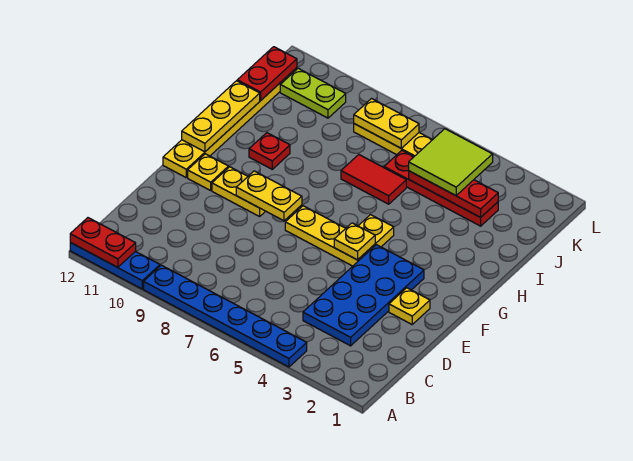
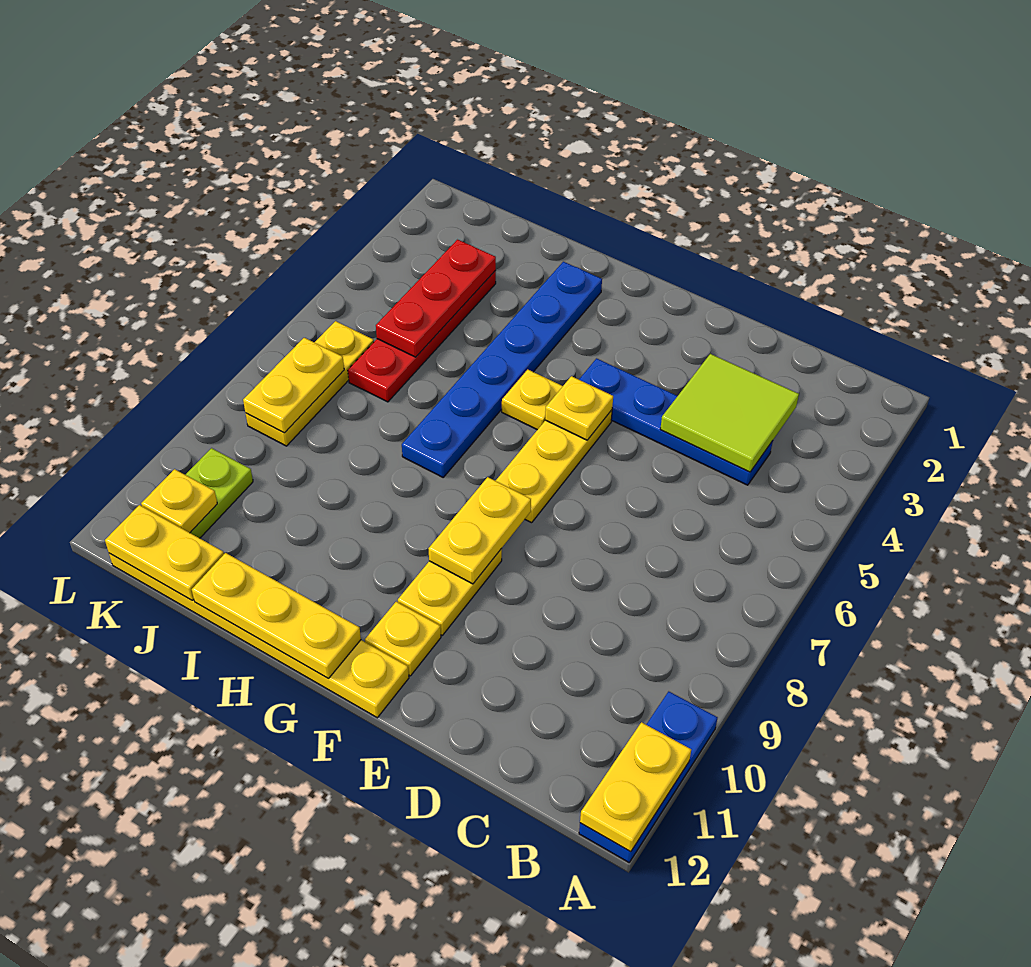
blue 1x6 plate [144,265,307,367] -> blue 1x6 plate moved to [402,262,602,477]
red 1x2 plate [70,218,136,267] -> yellow 1x2 plate [580,722,691,852]
blue 2x4 plate [303,245,424,346] -> blue 1x4 plate [579,358,773,485]
yellow 1x1 plate [389,288,430,324] -> yellow 1x1 plate moved to [141,469,217,533]
red 1x1 plate [249,133,290,169] -> none
red 1x2 tile [341,155,406,204] -> none
lime 2x2 tile [409,129,493,196] -> lime 2x2 tile moved to [660,354,799,472]
red 1x2 plate [237,47,297,101] -> yellow 1x2 plate [105,505,224,600]

